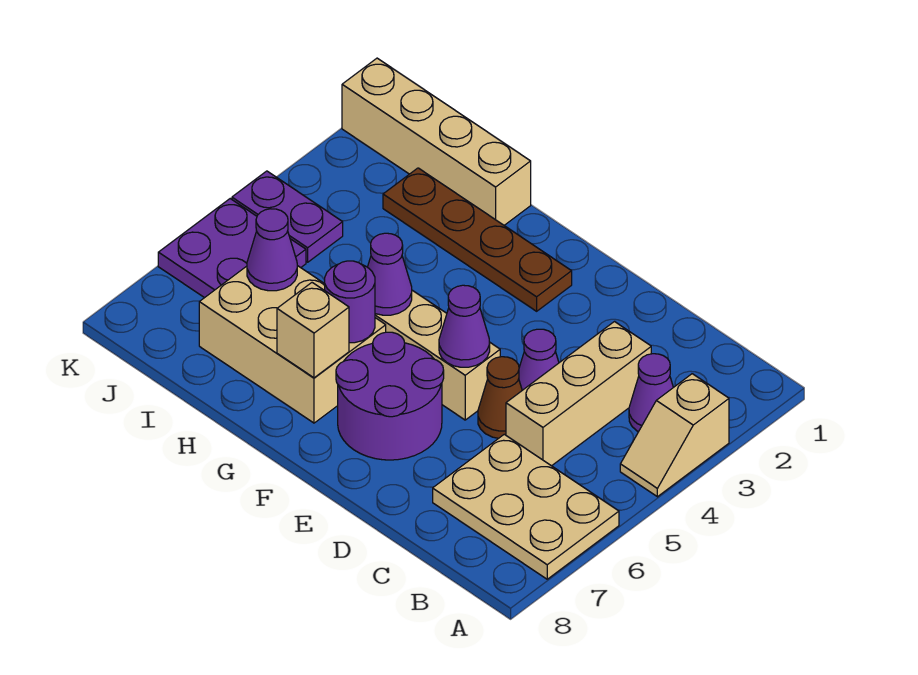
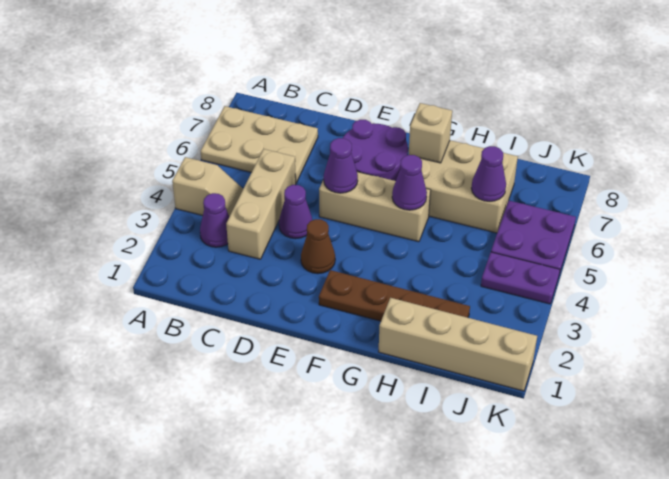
tan 1x2 slope [620,374,729,497] -> tan 1x2 slope turned to [172,157,243,217]
brown 1x1 cone [478,357,522,438] -> brown 1x1 cone moved to [301,219,335,274]
purple 1x1 round brick [325,261,375,343] -> none

